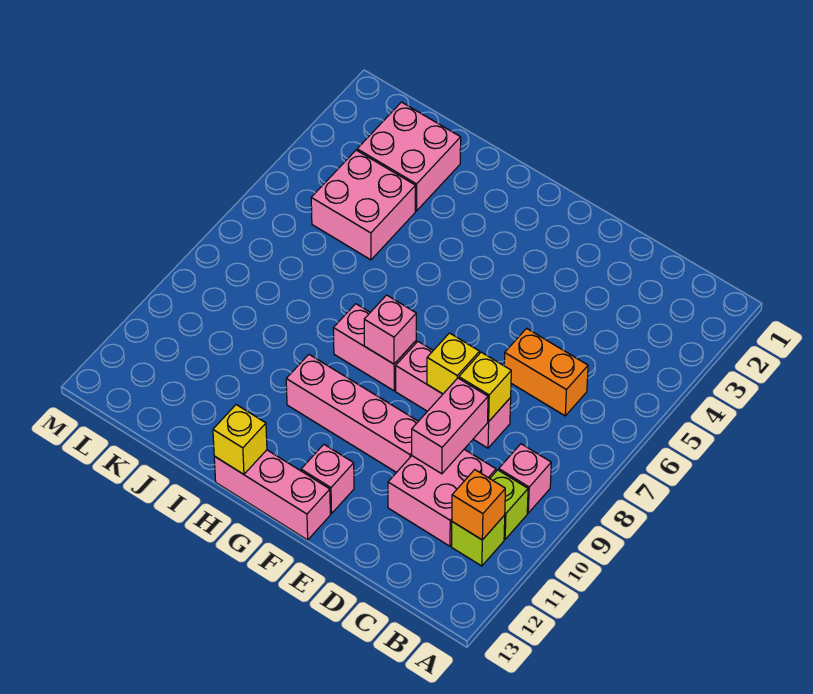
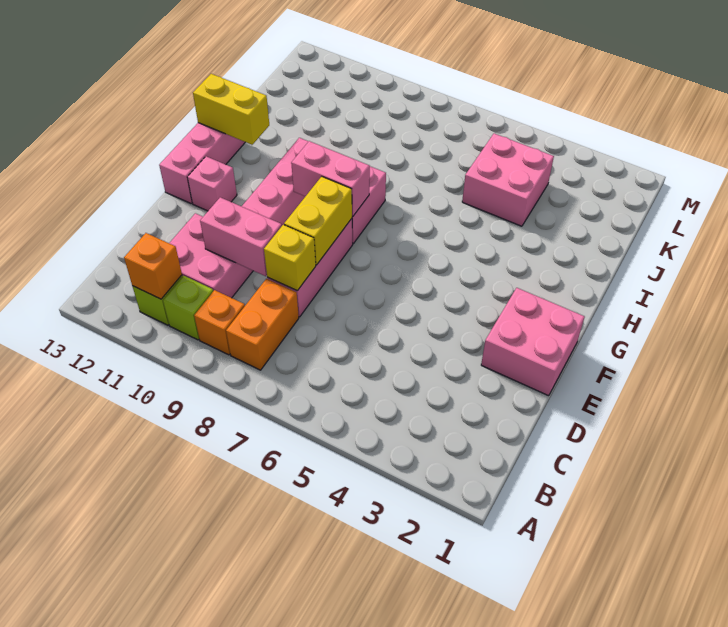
pink 1x1 brick [499,444,551,513] -> orange 1x1 brick [194,290,245,355]
orange 1x2 brick [504,328,588,416] -> orange 1x2 brick moved to [226,279,299,370]
yellow 1x1 brick [427,333,480,394] -> yellow 1x2 brick [284,176,352,265]
pink 1x1 brick [364,295,416,364] -> pink 1x2 brick [291,141,370,217]
yellow 1x1 brick [213,405,267,474] -> yellow 1x2 brick [193,74,269,145]
pink 2x2 brick [357,102,461,211] -> pink 2x2 brick moved to [481,288,585,396]

